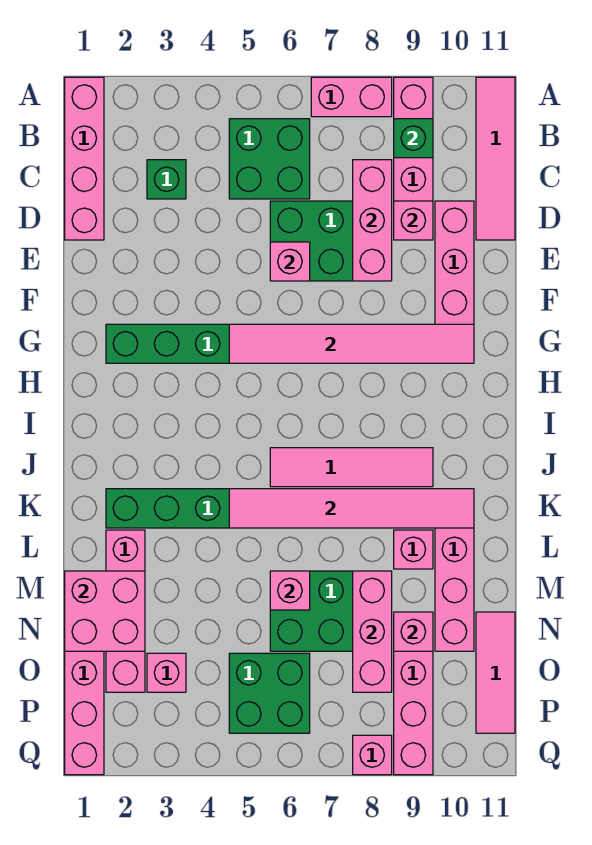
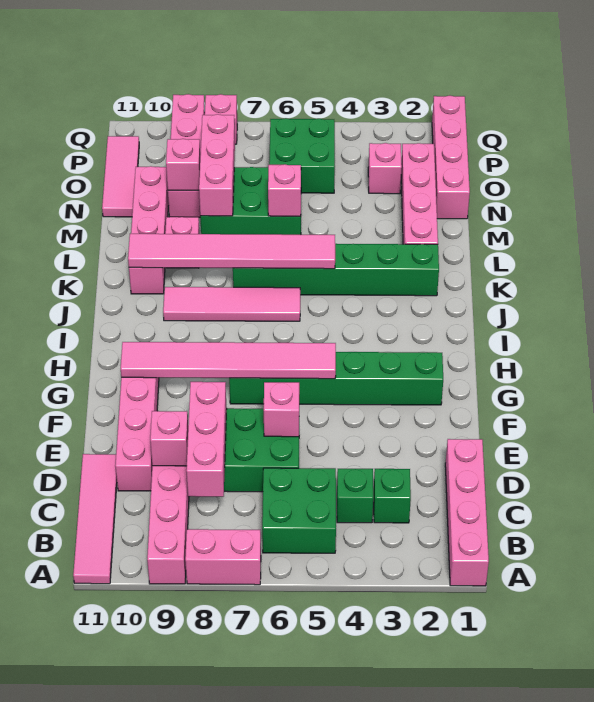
green 1x1 brick [394,119,433,158] -> green 1x1 brick moved to [337,469,373,523]
pink 2x2 brick [65,571,145,651] -> none

